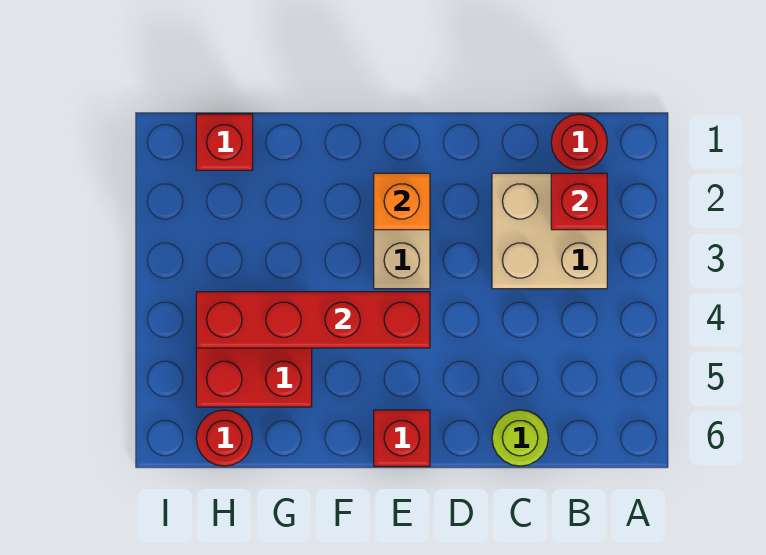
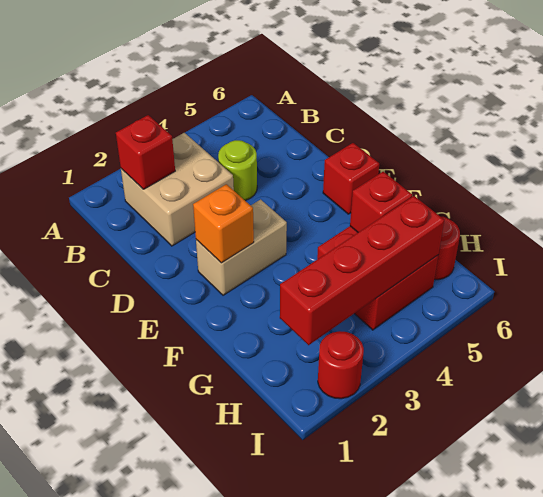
red 1x1 round brick [551,114,607,170] -> red 1x1 round brick moved to [318,331,364,399]
lime 1x1 round brick [492,410,548,466] -> lime 1x1 round brick moved to [218,140,257,201]
red 1x4 brick [196,292,430,348] -> red 1x4 brick turned to [280,196,444,345]
red 1x1 brick [196,114,253,170] -> red 1x1 brick moved to [350,172,412,232]

